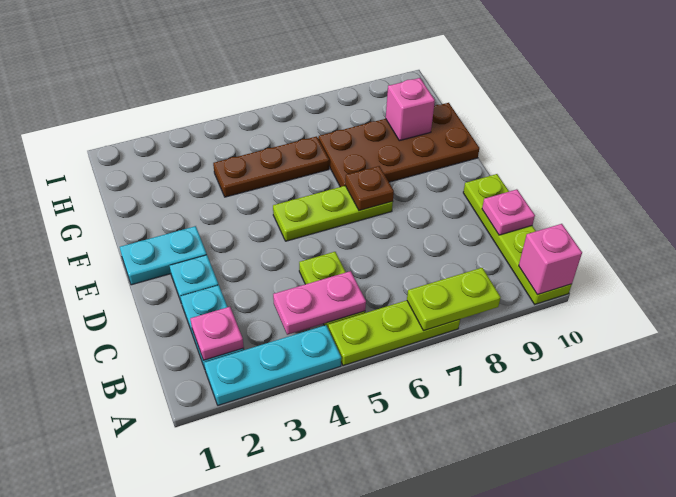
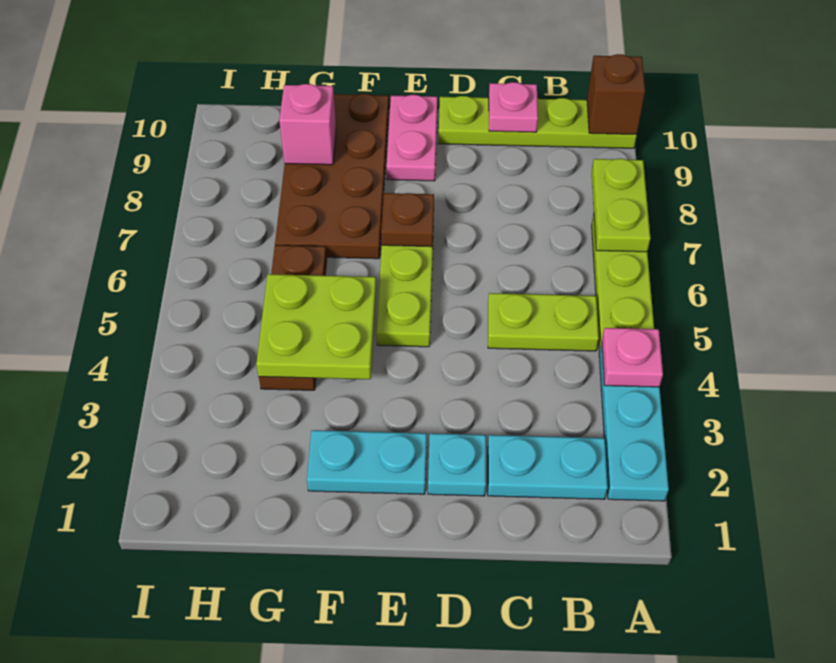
pink 1x1 brick [519,224,582,295] -> brown 1x1 brick [587,54,645,135]
pink 1x1 plate [190,307,244,360] -> pink 1x1 plate moved to [602,328,663,387]
pink 1x2 plate [273,271,366,335] -> pink 1x2 plate moved to [387,95,437,181]
cyan 1x2 plate [120,226,207,285] -> cyan 1x2 plate turned to [307,430,427,494]
none -> lime 2x2 plate [256,274,376,379]

